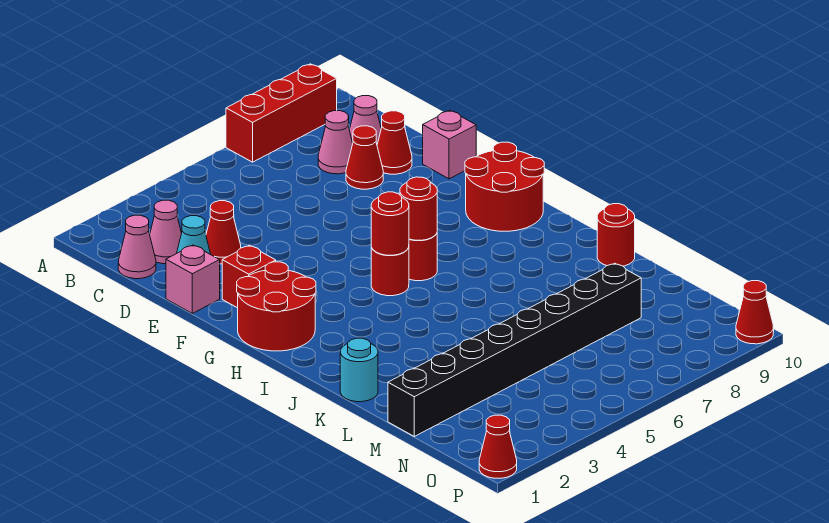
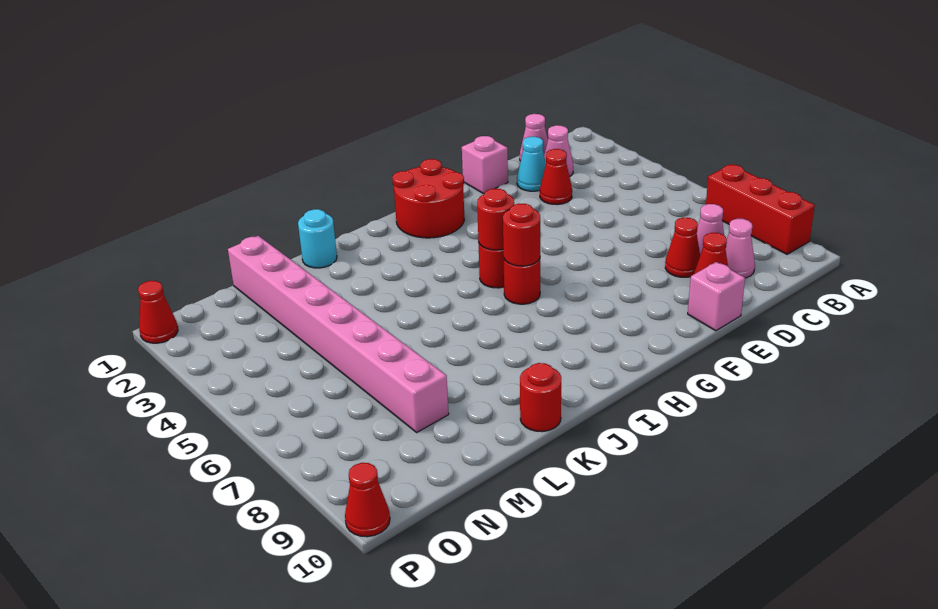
red 1x1 brick [222,245,276,308] -> none
red 2x2 round brick [465,142,544,231] -> none
black 1x8 brick [388,263,641,436] -> pink 1x8 brick [228,236,449,432]

